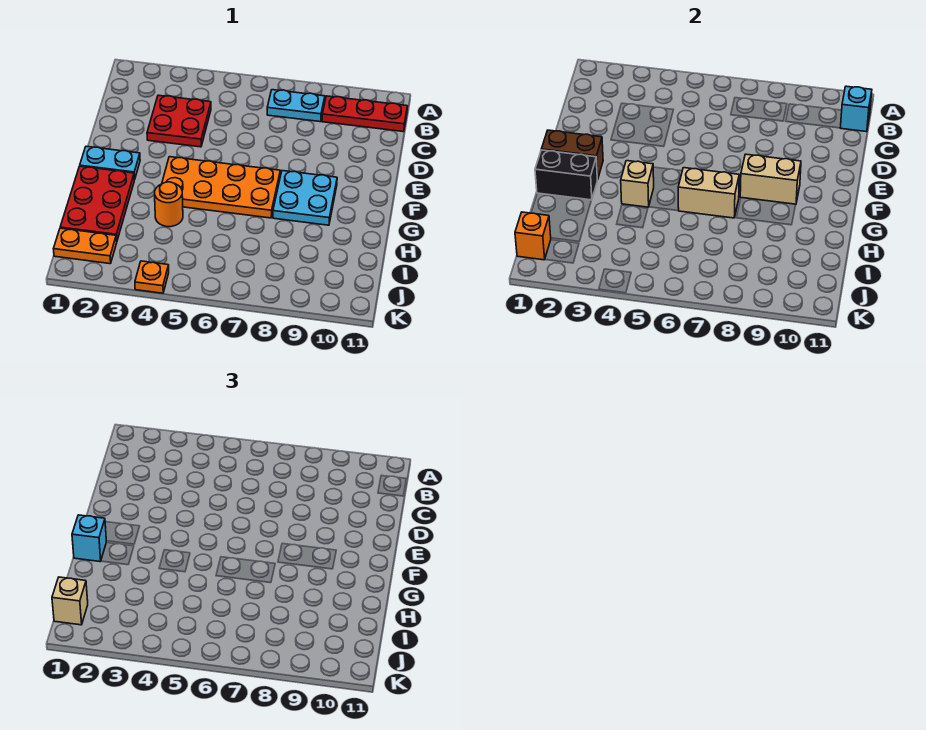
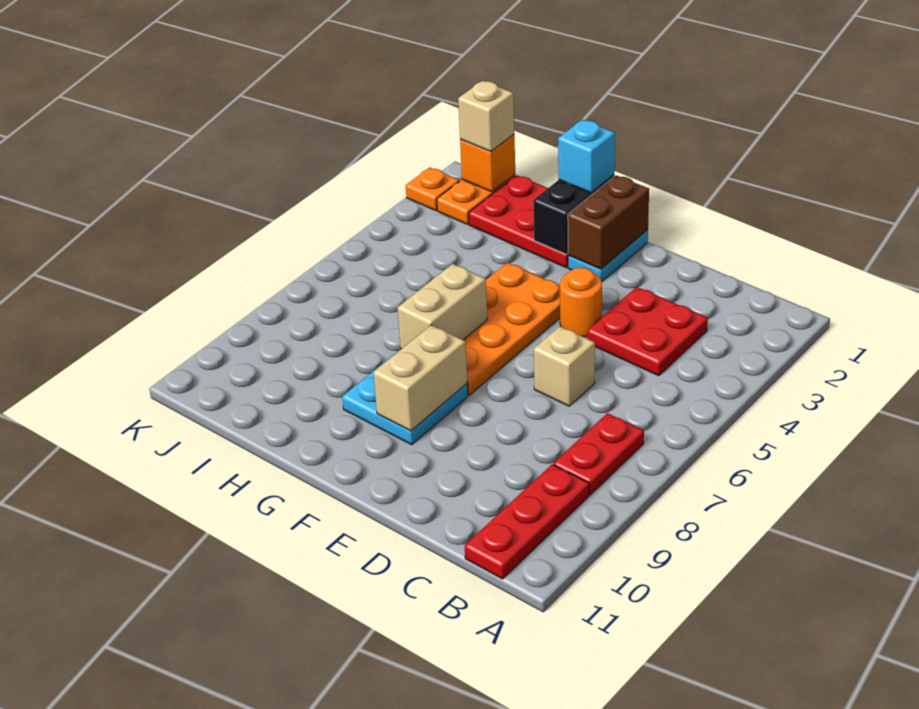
cyan 1x2 plate [267,90,325,122] -> red 1x2 plate [553,413,644,495]
cyan 1x1 brick [840,86,872,132] -> none
tan 1x1 brick [621,161,654,207] -> tan 1x1 brick moved to [534,326,595,406]
orange 1x1 round brick [155,182,183,227] -> orange 1x1 round brick moved to [560,268,602,337]
orange 1x1 plate [135,261,169,293] -> orange 1x1 plate moved to [406,168,459,211]

